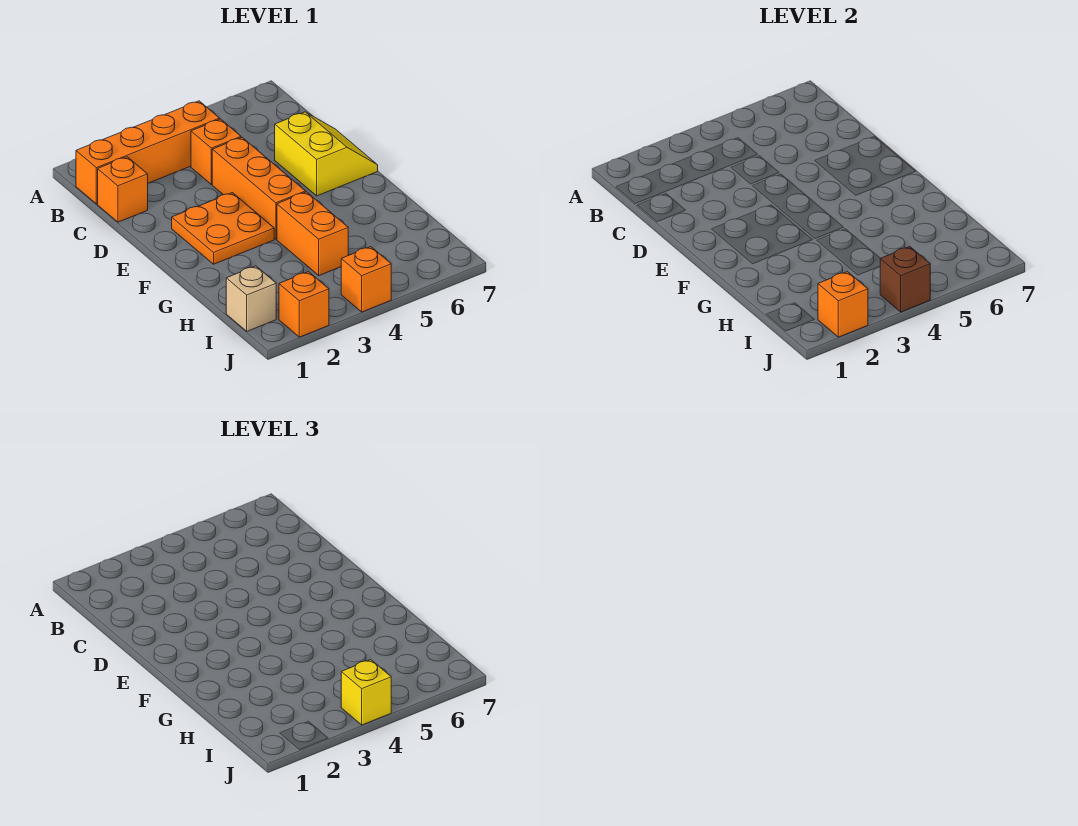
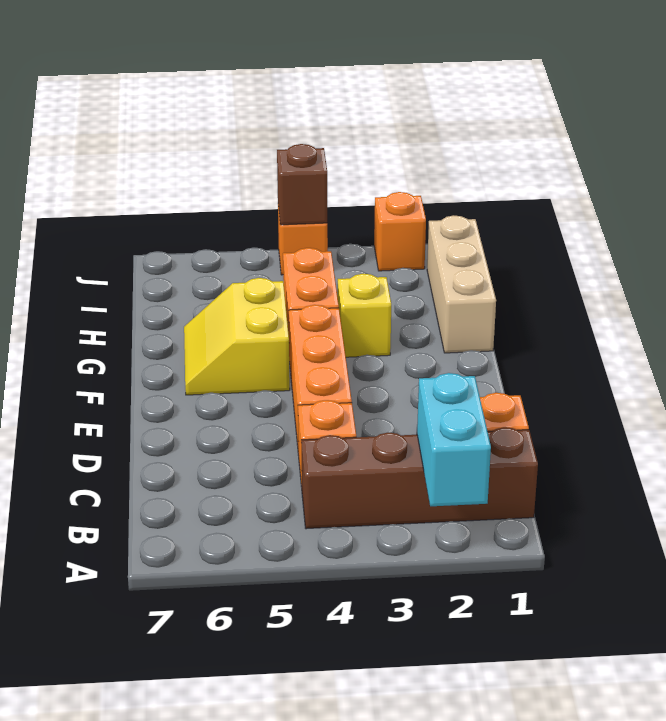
none -> cyan 1x2 brick [417,373,491,506]
orange 1x4 brick [76,101,220,204] -> brown 1x4 brick [301,427,538,529]
yellow 2x2 slope [275,112,378,196] -> yellow 2x2 slope moved to [184,278,290,395]
orange 2x2 plate [172,193,274,264] -> none
tan 1x1 brick [226,266,276,331] -> tan 1x3 brick [427,215,496,353]
orange 1x1 brick [818,272,868,337] -> none
yellow 1x1 brick [341,660,391,725] -> yellow 1x1 brick moved to [337,274,391,357]

